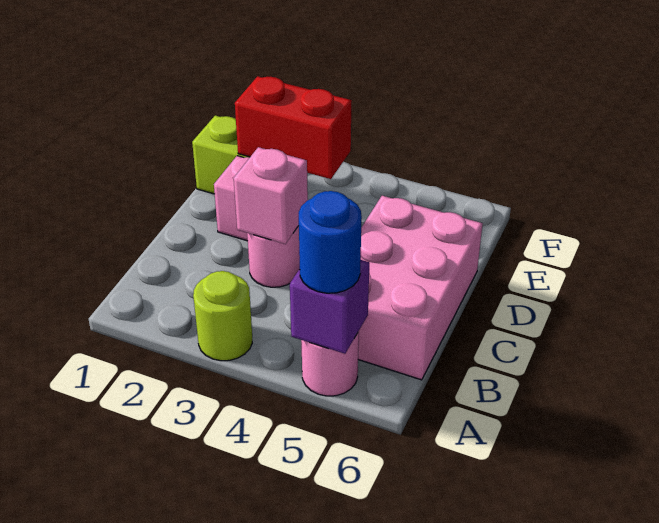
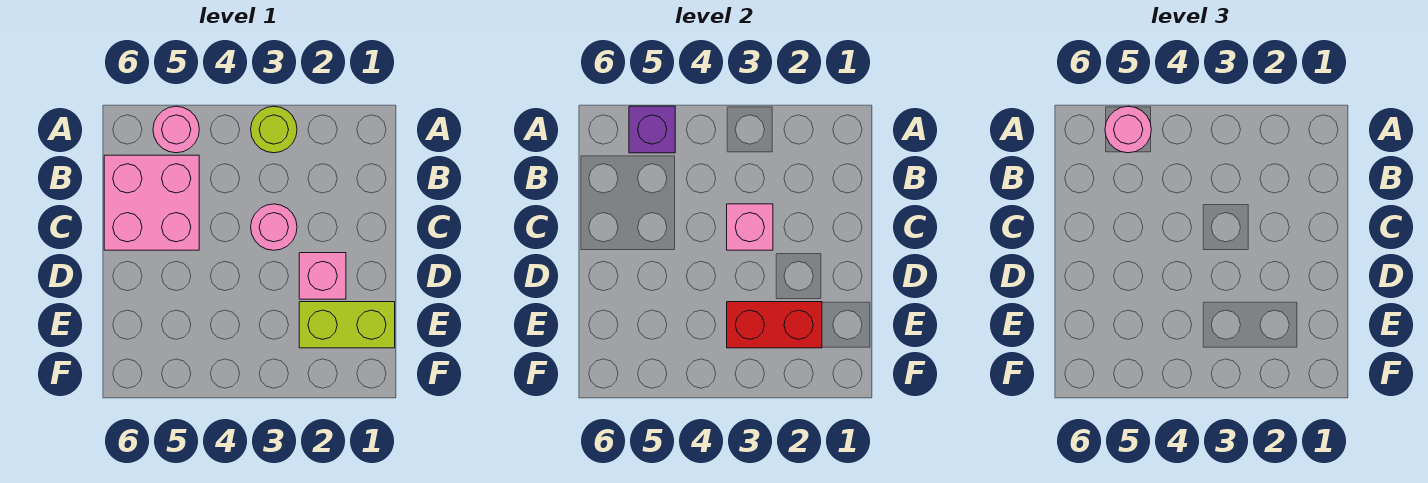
blue 1x1 round brick [299,191,362,293] -> pink 1x1 round brick [1105,106,1151,153]
pink 2x3 brick [358,196,483,380] -> pink 2x2 brick [104,155,199,250]

